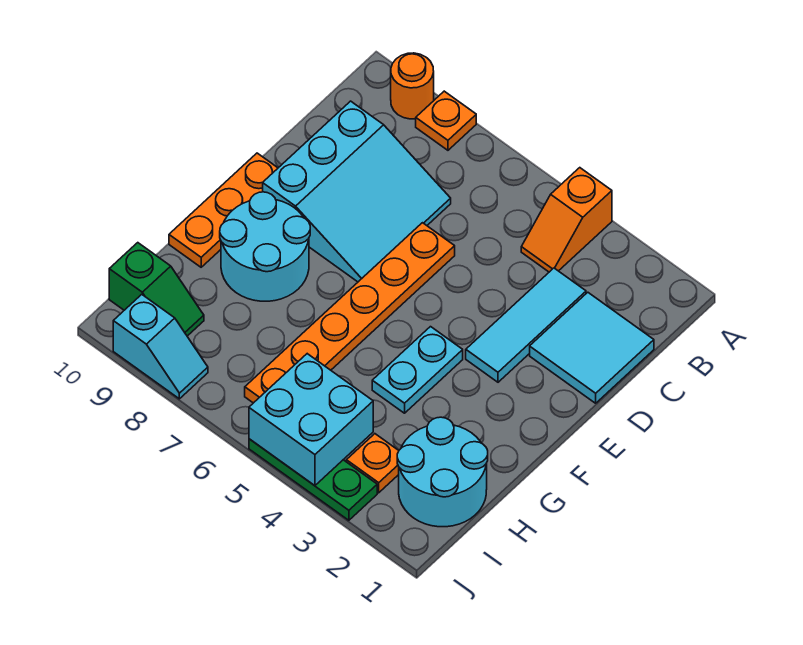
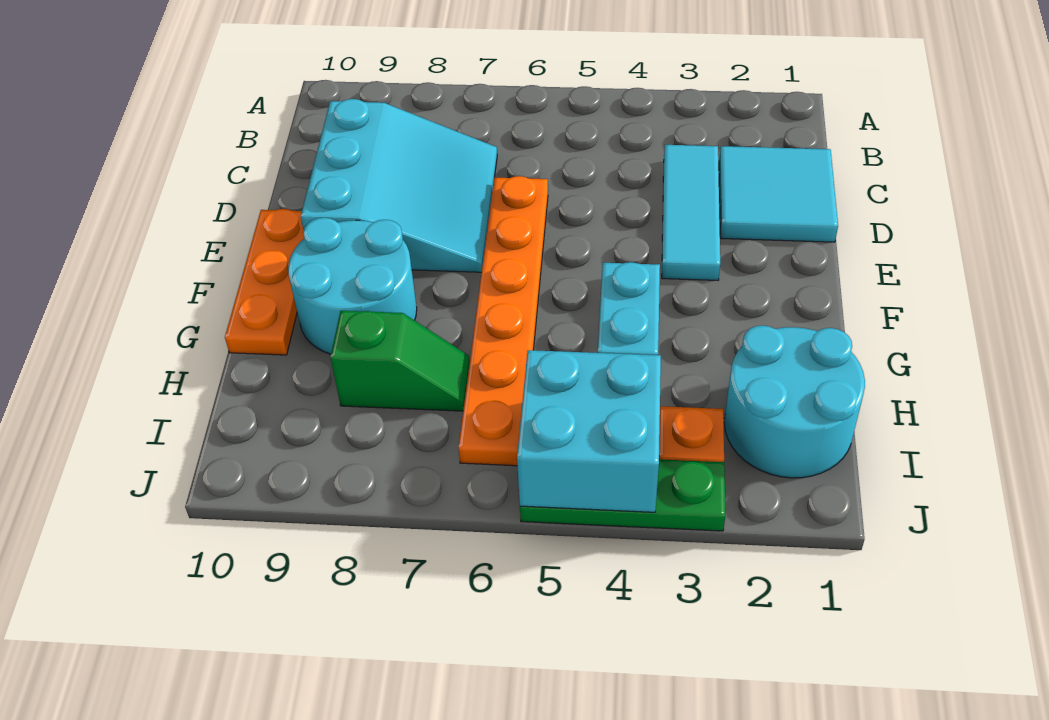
orange 1x2 slope [521,168,612,272] -> none
orange 1x1 plate [416,91,476,150] -> none
orange 1x1 round brick [391,53,434,119] -> none
green 1x2 slope [109,243,204,336] -> green 1x2 slope moved to [330,311,470,411]
cyan 1x2 slope [113,294,208,399] -> none

